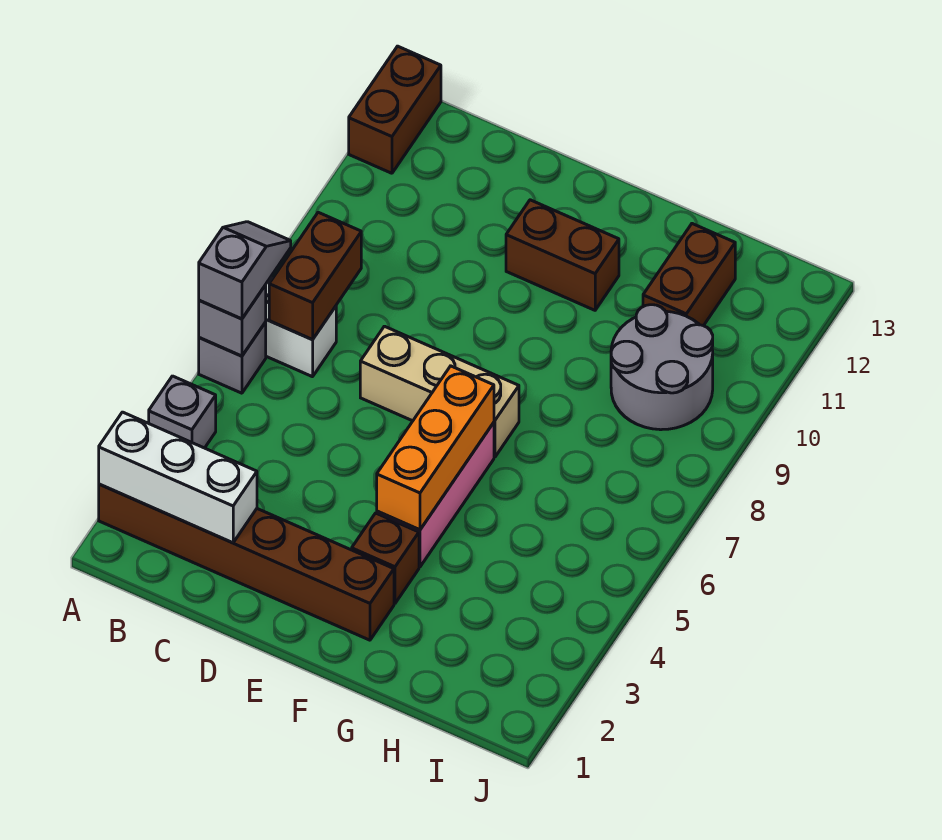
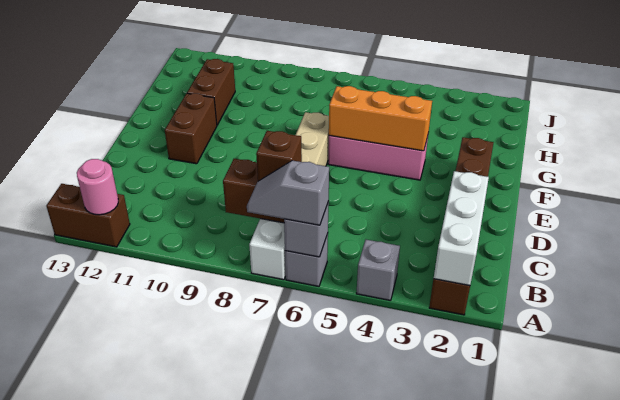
none -> pink 1x1 round brick [77,159,118,215]
brown 1x1 brick [352,513,419,604] -> brown 1x1 brick moved to [256,131,302,181]
grey 2x2 round brick [611,305,713,430] -> none
brown 1x2 brick [643,224,735,326] -> brown 1x2 brick turned to [187,59,235,125]

